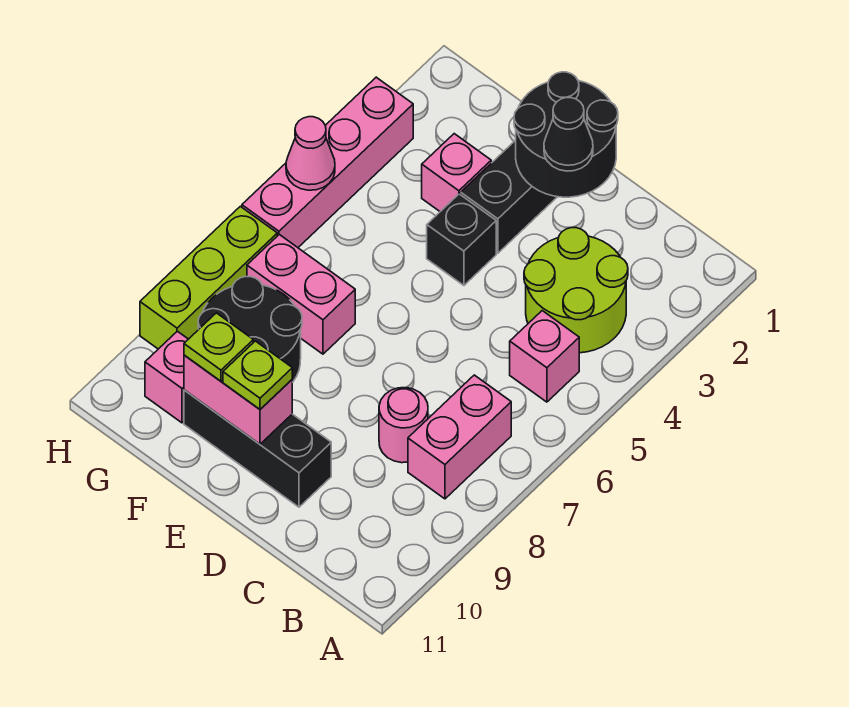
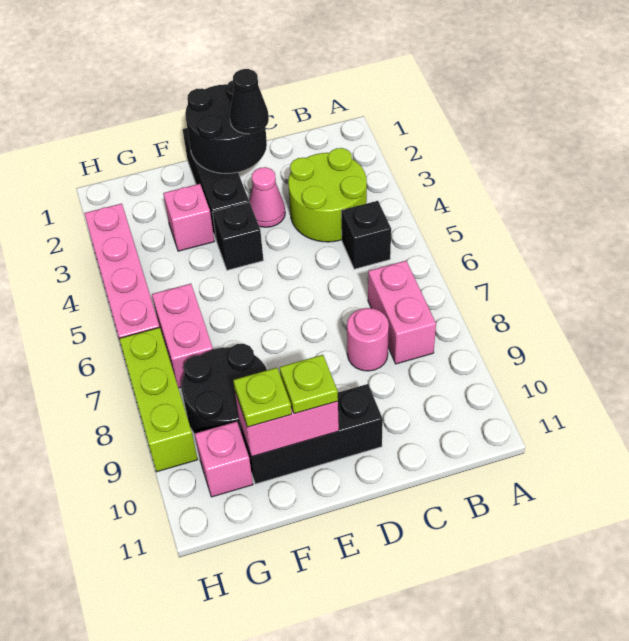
pink 1x1 brick [510,311,579,402] -> black 1x1 brick [341,201,391,269]
pink 1x2 brick [247,235,355,354] -> pink 1x2 brick turned to [152,284,213,388]
pink 1x1 cone [286,117,335,190] -> pink 1x1 cone moved to [249,167,285,227]

